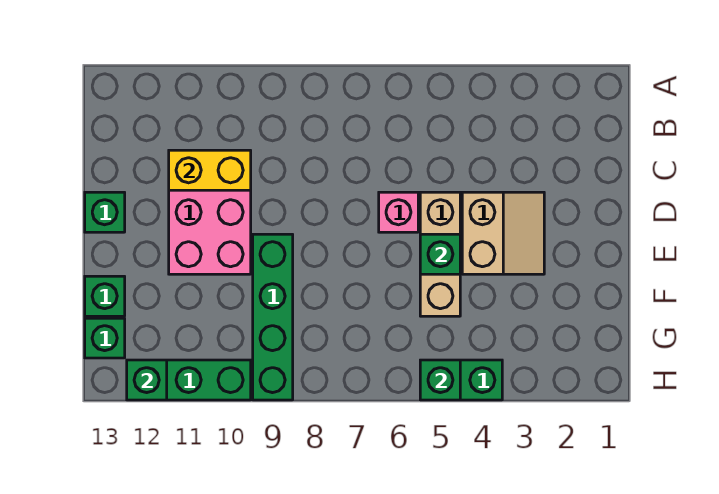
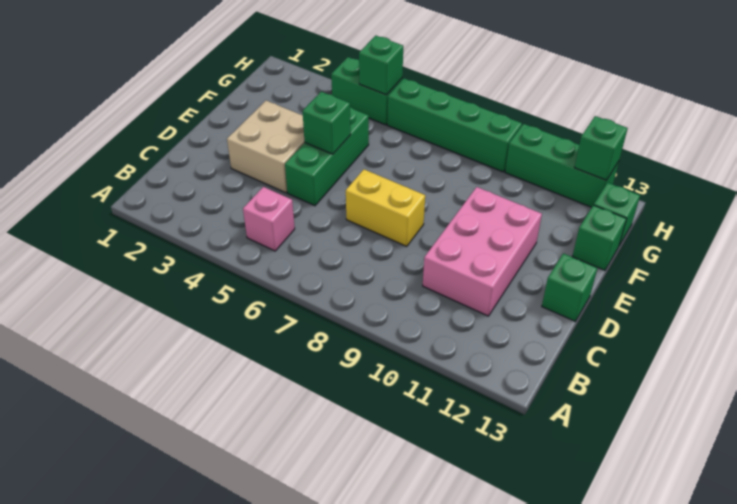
yellow 1x2 brick [169,150,251,190] -> yellow 1x2 brick moved to [346,169,425,246]
tan 2x2 slope [462,192,544,274] -> tan 2x2 brick [227,101,305,193]
tan 1x3 brick [420,192,460,316] -> green 1x3 brick [285,107,369,206]
pink 1x1 brick [379,192,418,232] -> pink 1x1 brick moved to [243,187,295,251]
green 1x4 brick [253,234,293,400] -> green 1x4 brick turned to [387,78,522,172]

